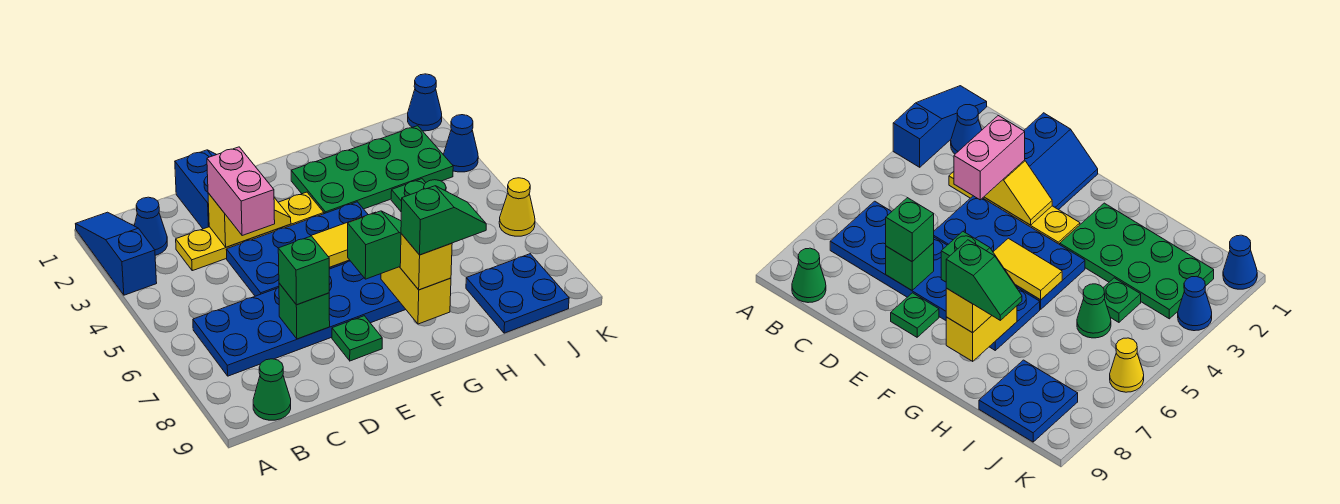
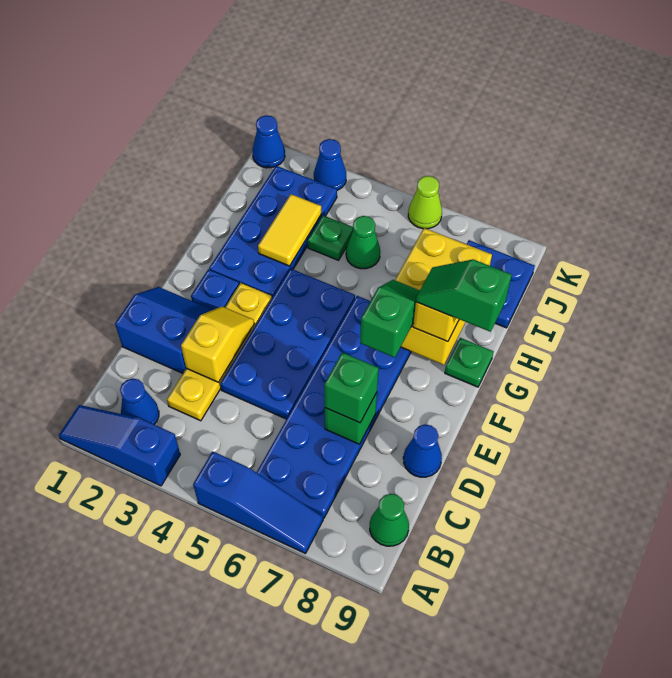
none -> blue 1x3 slope [193,452,323,554]
pink 1x2 brick [207,147,275,236] -> none
none -> blue 1x1 cone [403,424,442,477]
green 1x1 plate [332,316,382,361] -> green 1x1 plate moved to [445,338,494,387]
none -> blue 1x1 plate [191,269,239,310]
yellow 1x2 tile [311,212,376,267] -> yellow 1x2 tile moved to [258,194,321,266]
green 2x4 plate [291,126,453,214] -> blue 2x4 plate [209,166,337,298]
yellow 1x2 brick [381,267,451,324] -> yellow 2x3 brick [395,228,492,365]
green 1x2 slope [401,186,486,255] -> green 1x2 slope turned to [416,259,512,332]
yellow 1x1 cone [499,178,535,236] -> lime 1x1 cone [408,176,442,229]

